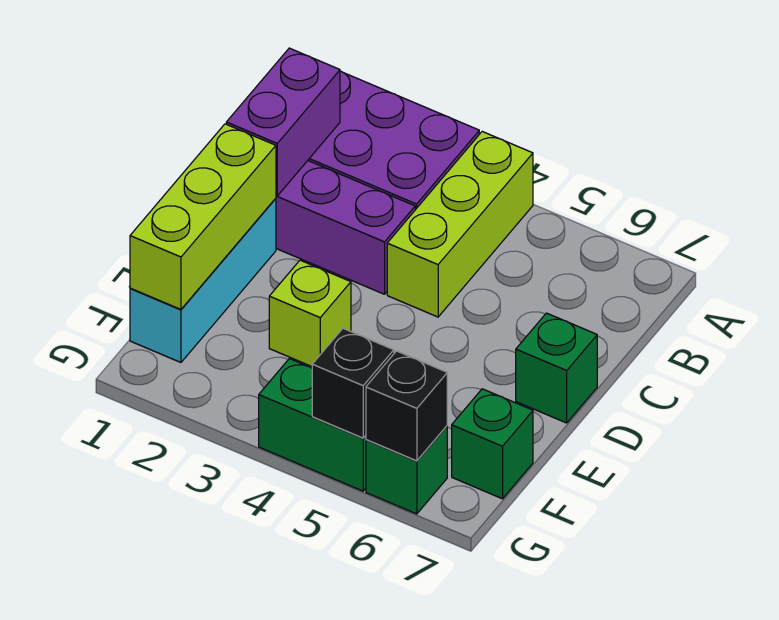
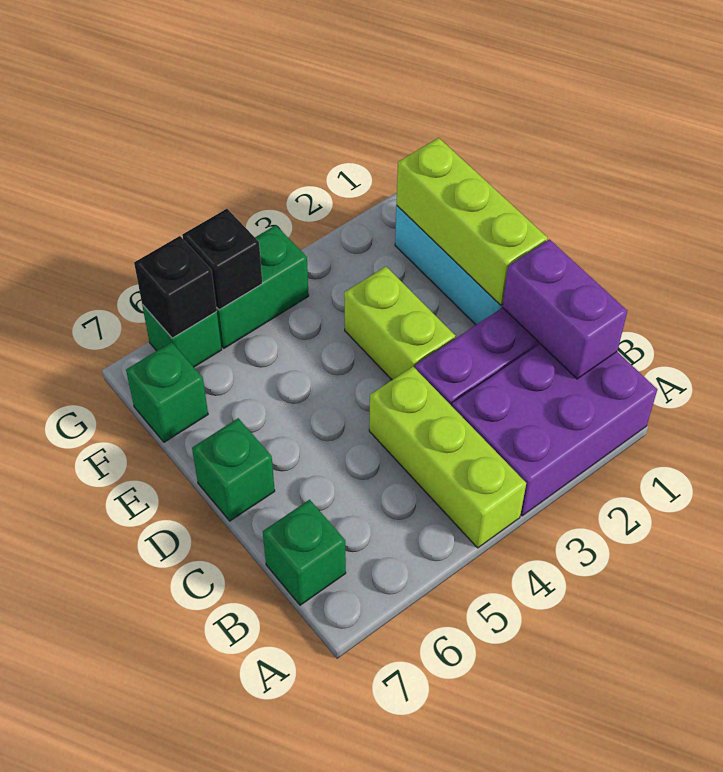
none -> green 1x1 brick [263,500,346,605]
lime 1x1 brick [269,260,351,367] -> lime 1x2 brick [344,267,455,380]

